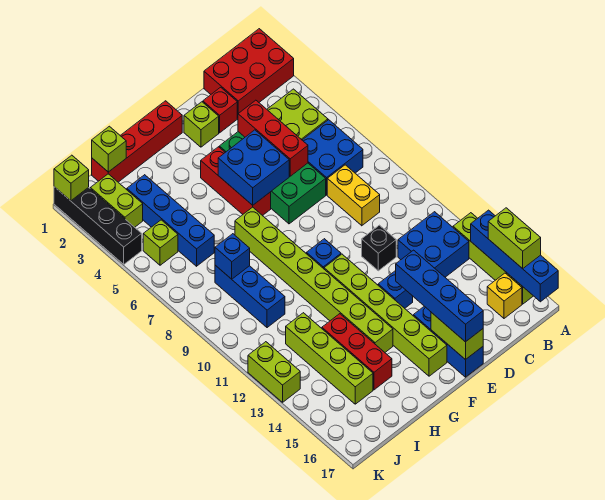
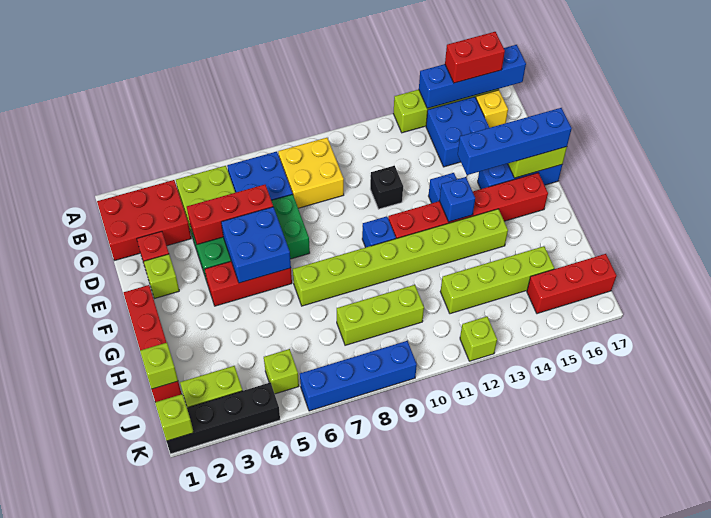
red 2x3 brick [204,29,294,118] -> red 2x3 brick turned to [97,180,191,261]
lime 1x2 brick [488,208,541,269] -> red 1x2 brick [445,32,505,83]
blue 2x2 brick [398,212,469,277] -> blue 2x2 brick moved to [426,97,489,167]
yellow 1x2 brick [327,165,380,226] -> yellow 2x2 brick [278,138,344,208]
lime 1x6 brick [324,254,447,376] -> red 1x6 brick [388,173,548,239]
red 1x3 brick [322,314,392,390] -> red 1x3 brick moved to [527,254,617,314]
blue 1x4 brick [127,175,214,266] -> blue 1x4 brick moved to [300,341,417,411]
blue 1x3 brick [215,265,285,328] -> lime 1x3 brick [337,285,424,345]
blue 1x1 brick [215,234,250,279] -> blue 1x1 brick moved to [440,177,475,222]
lime 1x2 brick [248,342,300,402] -> lime 1x1 brick [460,317,497,361]

